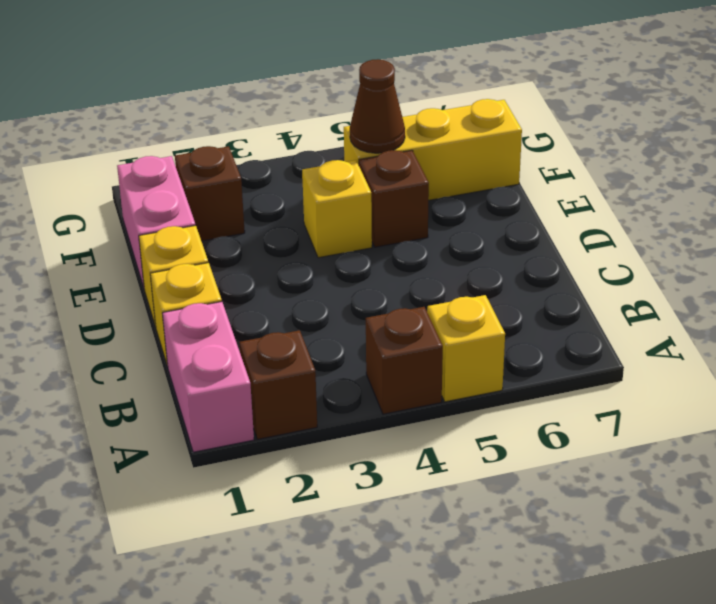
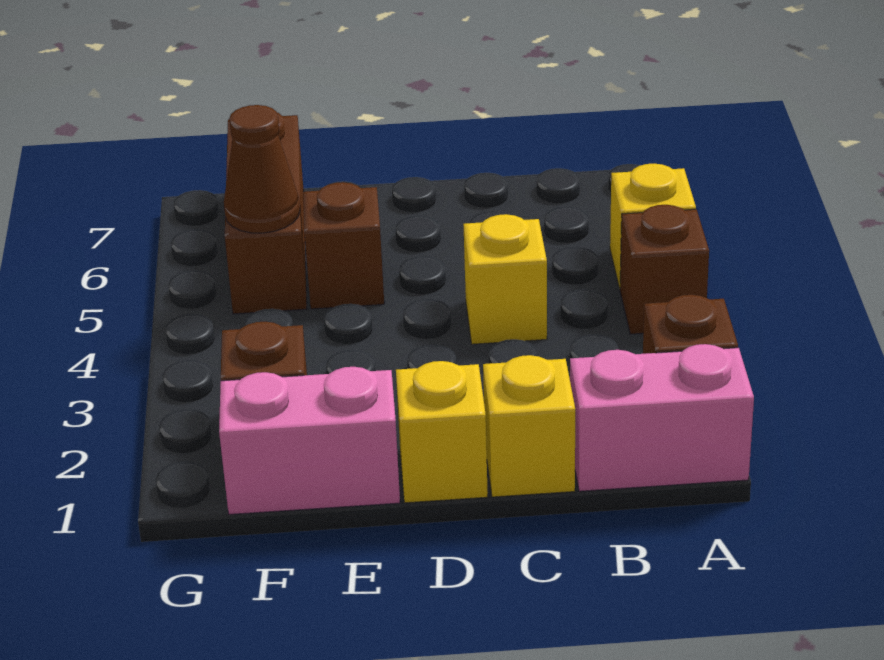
yellow 1x1 brick [302,160,372,258] -> yellow 1x1 brick moved to [463,214,547,344]
yellow 1x3 brick [344,99,522,200] -> brown 1x3 brick [225,113,307,314]

